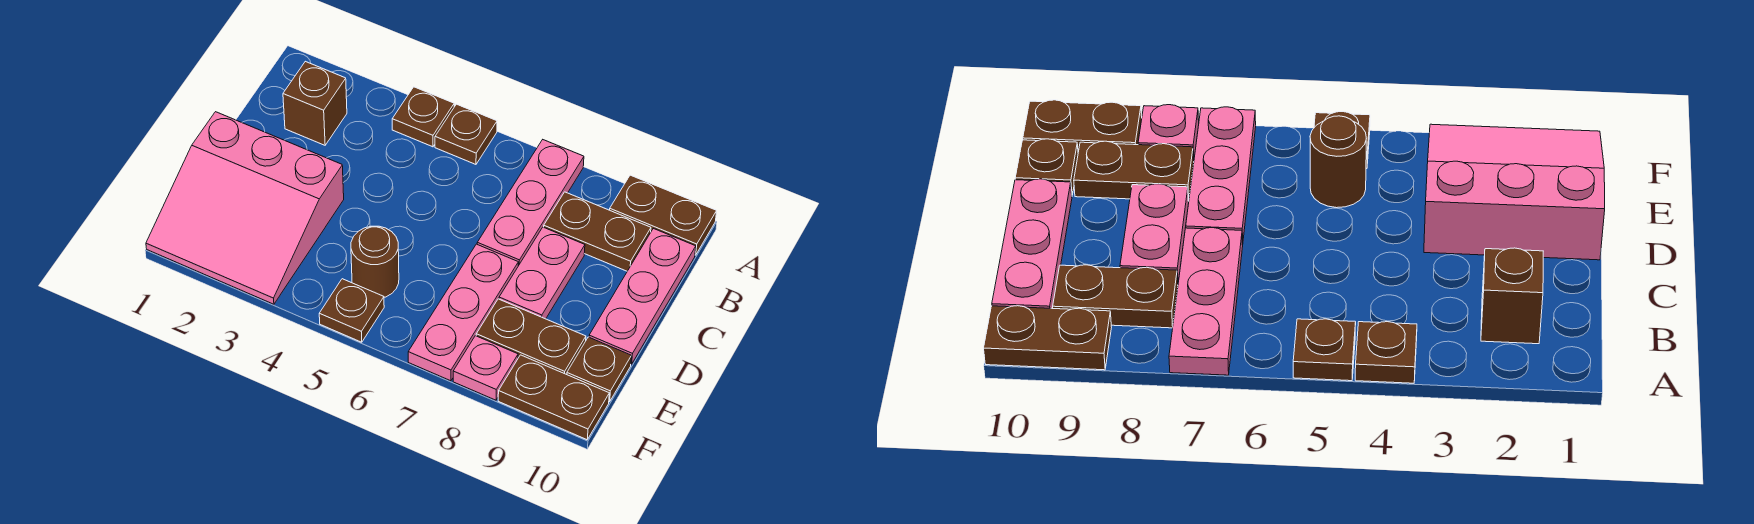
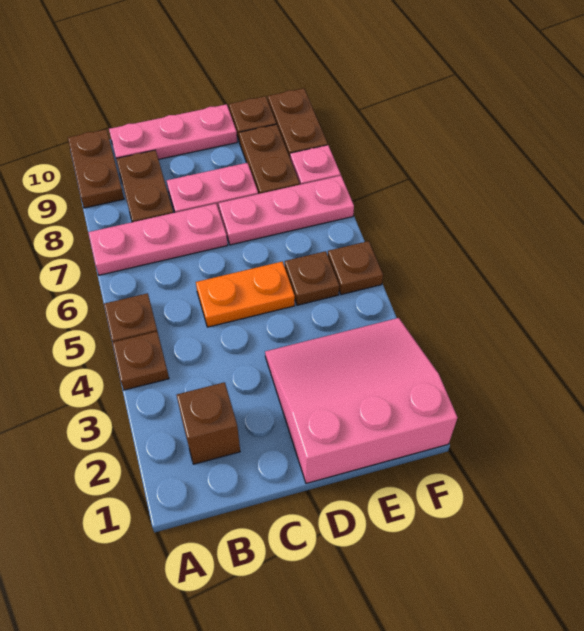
none -> orange 1x2 plate [196,262,295,327]
pink 3x3 slope [146,112,344,304] -> pink 3x3 slope turned to [265,318,458,483]
brown 1x1 round brick [351,226,399,297] -> brown 1x1 plate [285,251,339,305]

